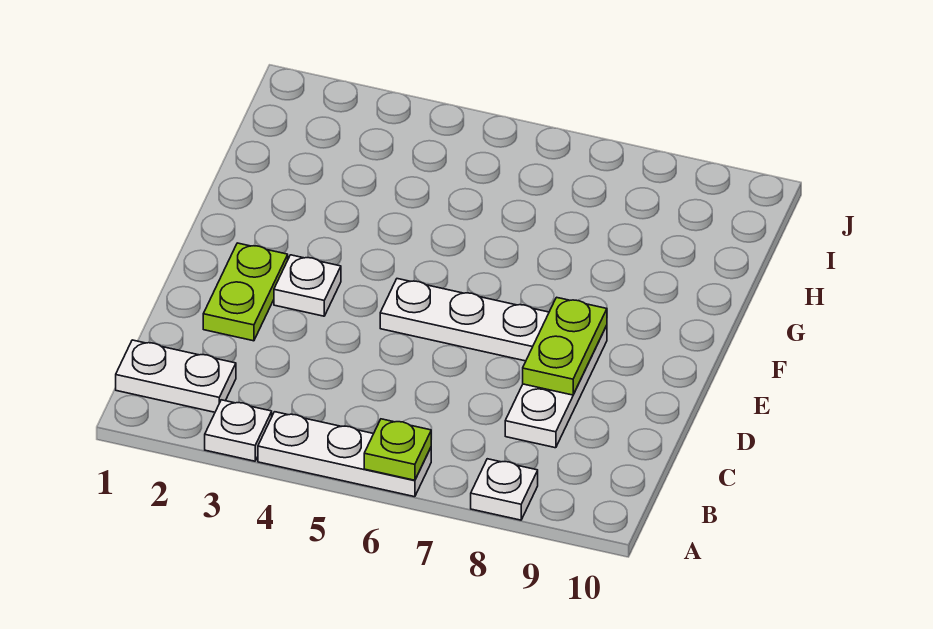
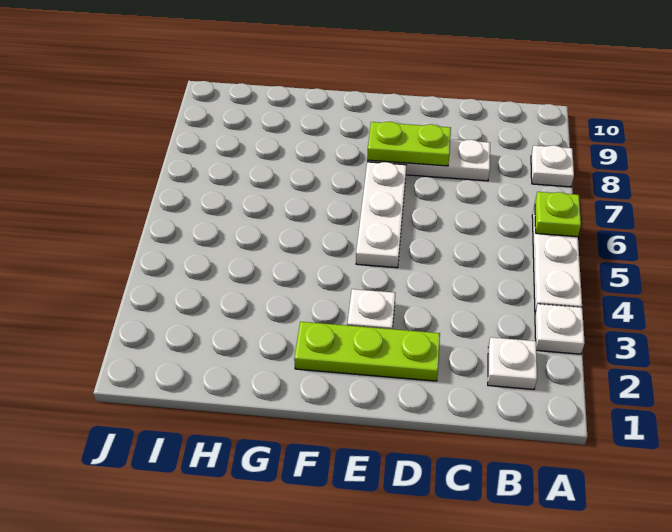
white 1x2 plate [116,340,236,412] -> white 1x1 plate [488,337,537,389]
lime 1x2 plate [203,243,288,341] -> lime 1x3 plate [294,322,440,381]

